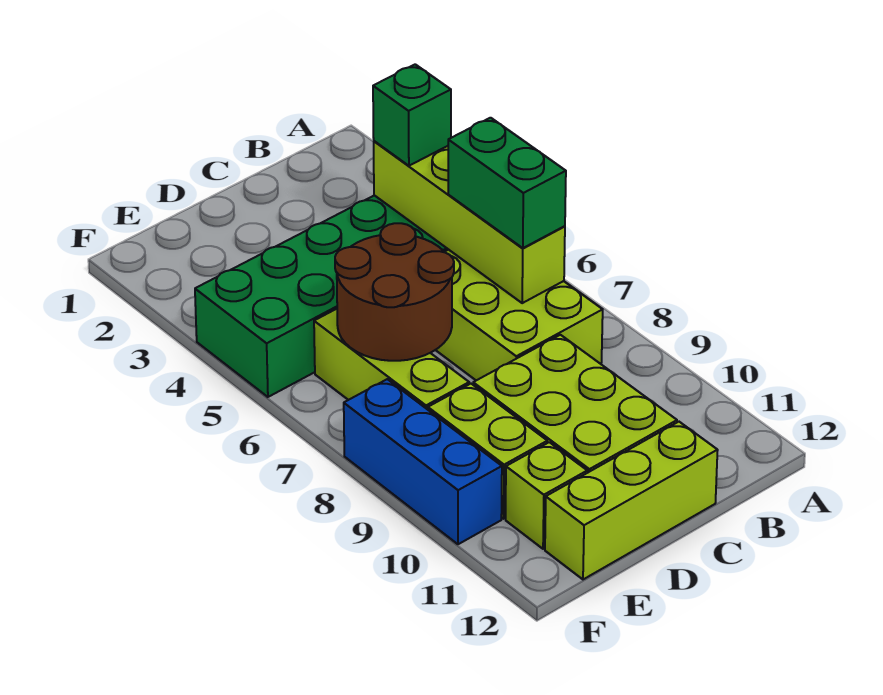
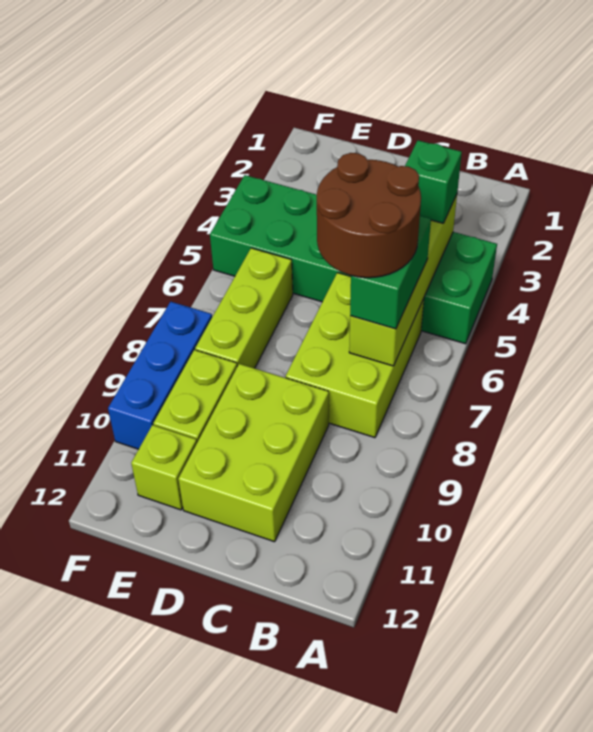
lime 1x3 brick [545,422,718,579] -> none
brown 2x2 round brick [335,223,454,361] -> brown 2x2 round brick moved to [317,153,421,278]

